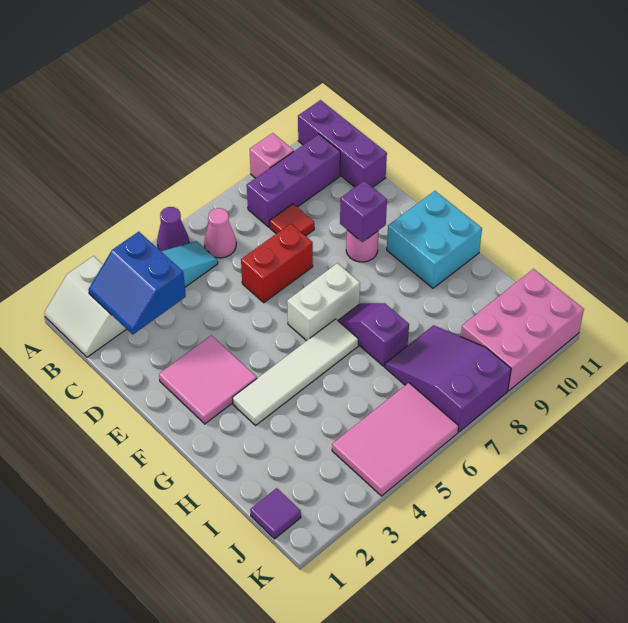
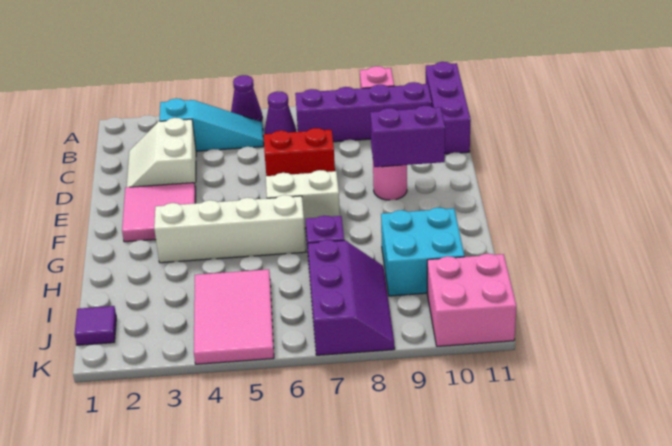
white 2x2 slope [44,256,126,357] -> white 2x2 slope moved to [127,118,196,192]
blue 2x2 slope [89,232,186,334] -> none
pink 1x1 cone [204,208,236,258] -> purple 1x1 cone [264,91,296,134]
purple 1x3 brick [247,134,340,227] -> purple 1x4 brick [295,82,432,142]
red 1x1 tile [270,204,314,236] -> none
purple 1x1 brick [340,181,387,242] -> purple 1x2 brick [370,106,445,167]
cyan 2x2 brick [387,191,482,288] -> cyan 2x2 brick moved to [381,208,464,296]
white 1x4 tile [232,319,358,425] -> white 1x4 brick [154,195,306,263]
purple 2x3 slope [385,325,511,432] -> purple 2x3 slope turned to [308,240,395,355]
pink 2x3 tile [332,383,459,496] -> pink 2x3 tile turned to [194,269,274,364]
pink 2x3 brick [461,269,584,391] -> pink 2x2 brick [427,254,516,346]

